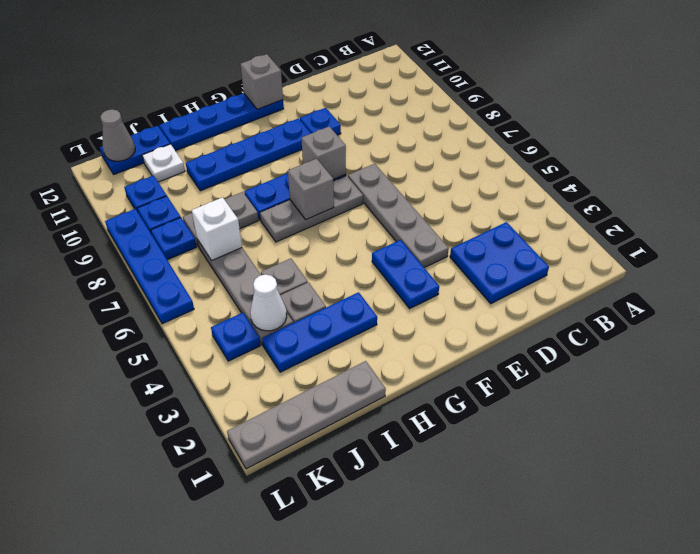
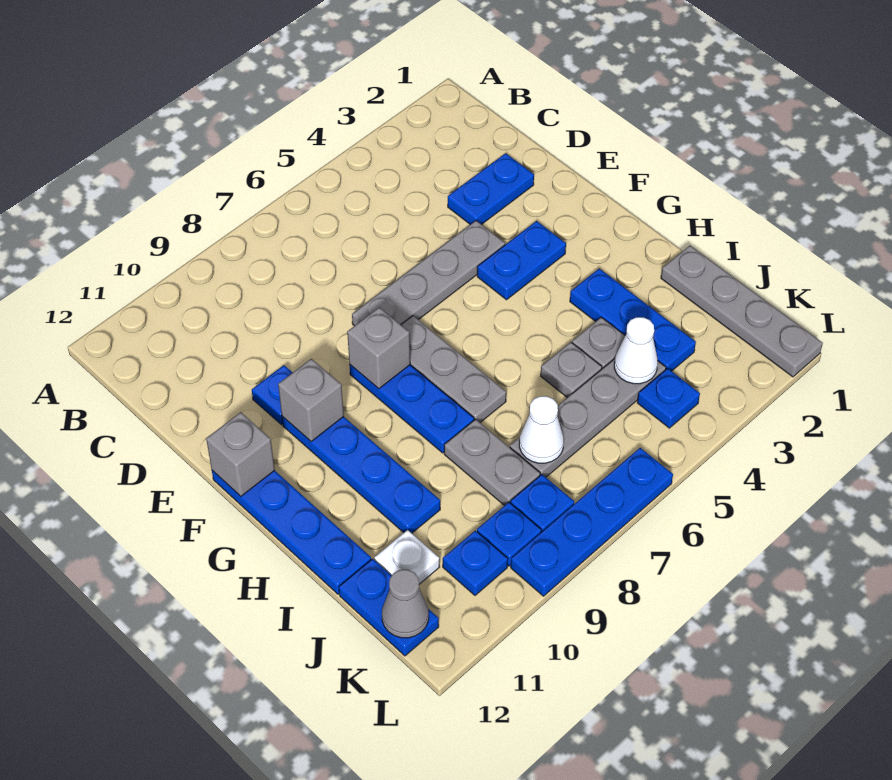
blue 2x2 plate [450,222,549,304] -> blue 1x2 plate [448,153,534,225]
grey 1x1 brick [288,159,334,220] -> grey 1x1 brick moved to [278,359,344,441]
white 1x1 brick [192,197,242,261] -> white 1x1 cone [519,396,564,463]

